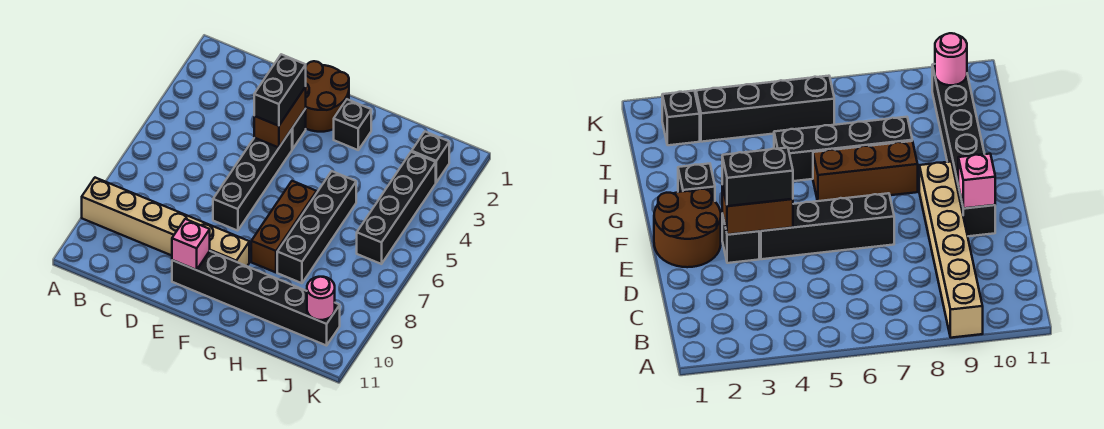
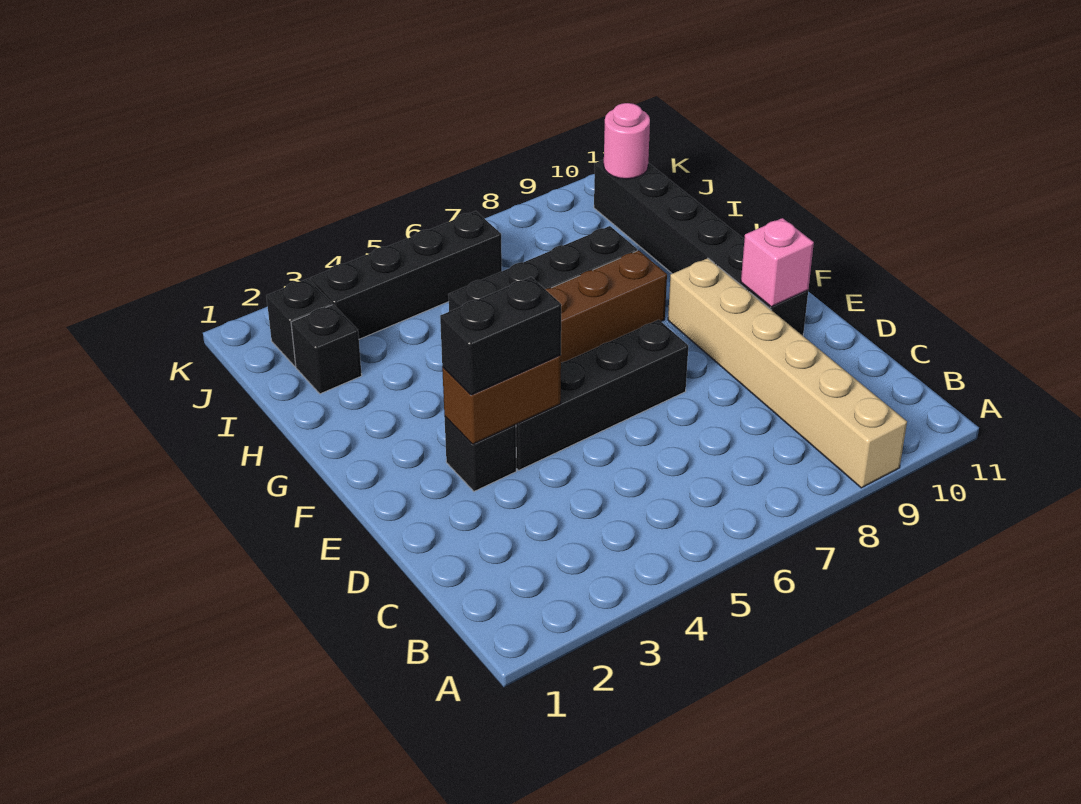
brown 2x2 round brick [306,61,349,132] -> none
black 1x1 brick [334,99,371,150] -> black 1x1 brick moved to [291,305,362,394]

